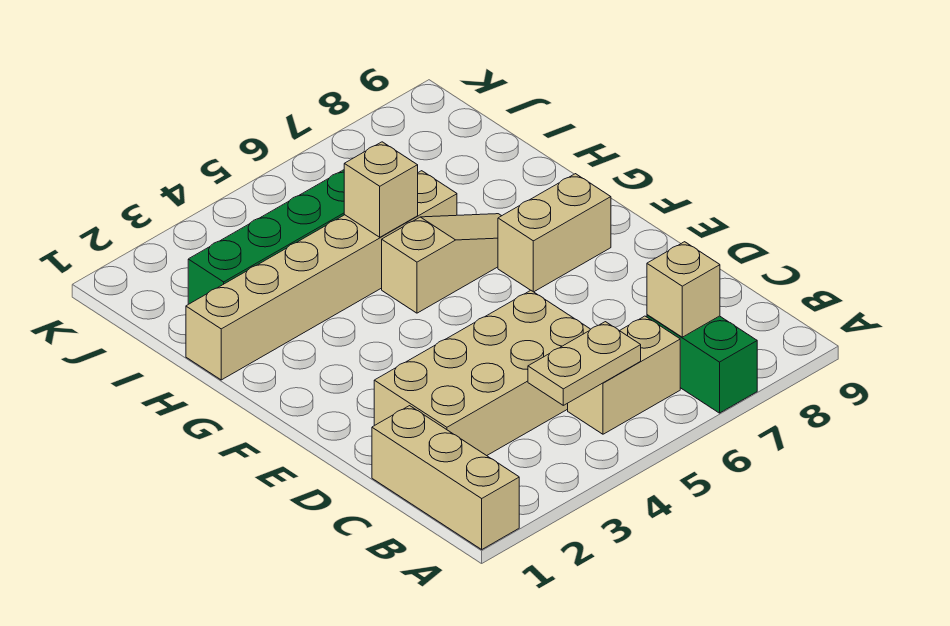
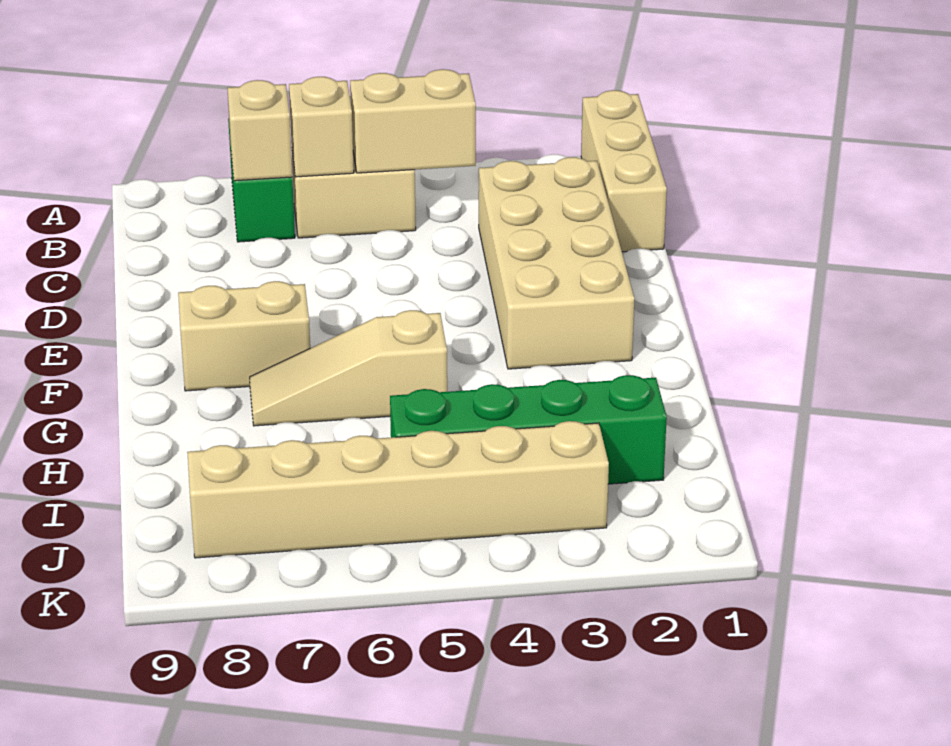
tan 1x2 plate [528,322,641,405] -> tan 1x2 brick [350,69,476,173]
tan 2x4 brick [374,290,591,456] -> tan 2x4 brick turned to [479,157,635,369]
tan 1x6 brick [186,171,457,380] -> tan 1x6 brick moved to [187,421,609,558]
tan 1x1 brick [344,142,418,237] -> tan 1x1 brick moved to [289,77,354,177]

